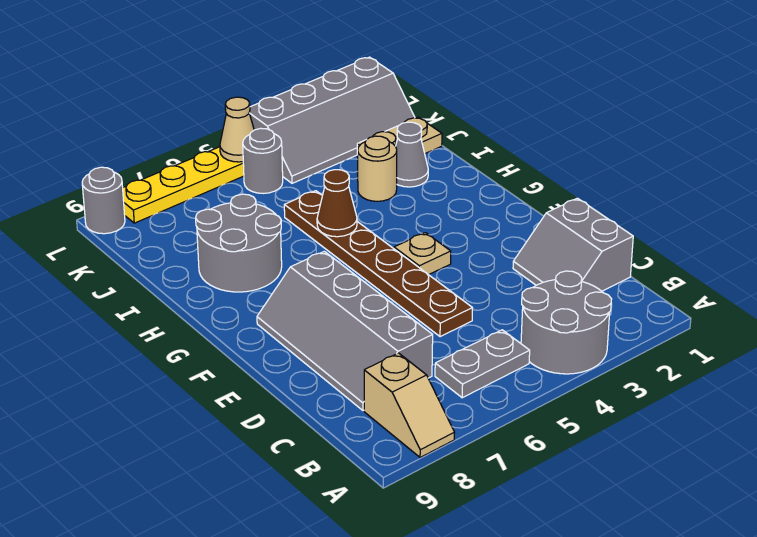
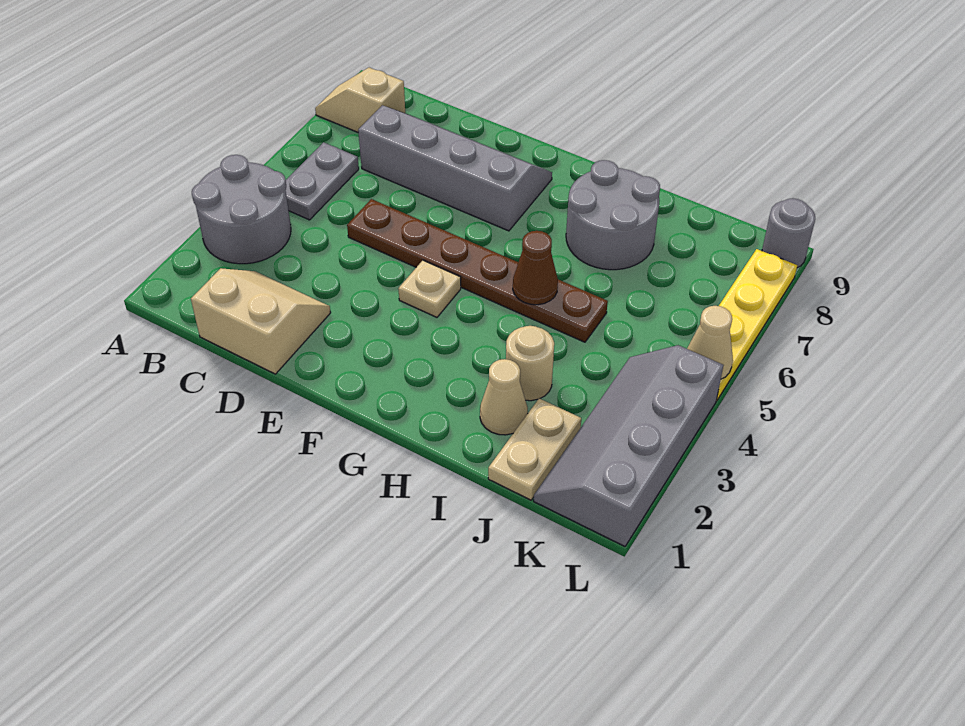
grey 2x2 slope [513,198,633,291] -> tan 2x2 slope [191,268,331,374]
grey 1x1 cone [396,122,428,187] -> tan 1x1 cone [480,359,528,435]
grey 1x1 round brick [243,128,283,193] -> none

